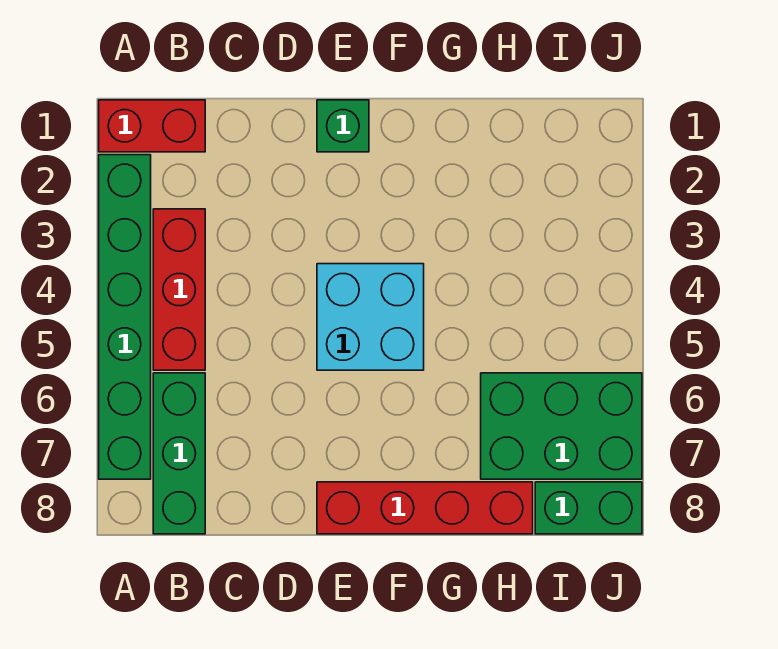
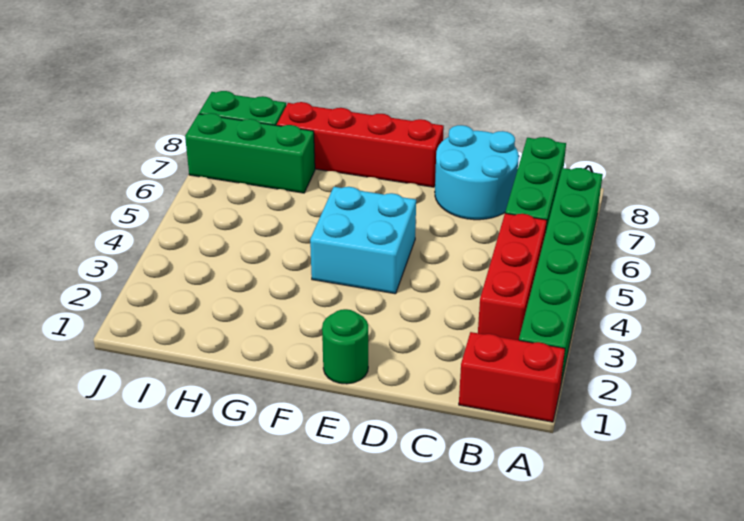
none -> cyan 2x2 round brick [435,125,519,220]
green 1x1 brick [317,100,369,152] -> green 1x1 round brick [322,309,368,384]
green 2x3 brick [481,373,642,479] -> green 1x3 brick [185,113,315,193]

